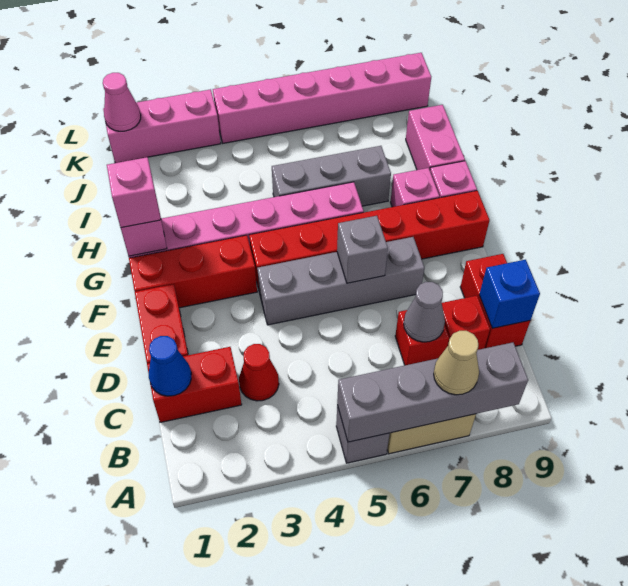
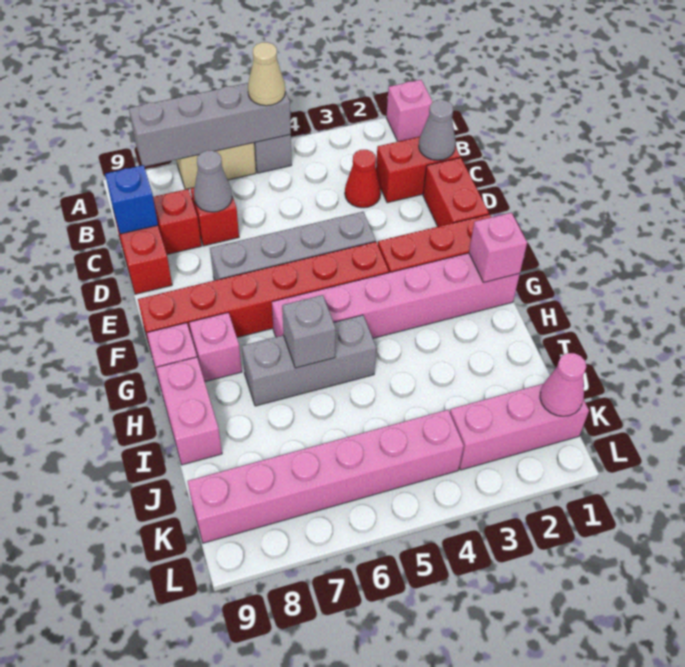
tan 1x1 cone [434,331,479,395] -> tan 1x1 cone moved to [248,42,285,106]
blue 1x1 cone [149,336,191,396] -> grey 1x1 cone [419,100,456,160]
grey 1x1 brick [337,216,388,283] -> grey 1x1 brick moved to [282,295,336,368]
pink 1x1 brick [107,157,161,228] -> pink 1x1 brick moved to [386,80,433,141]

